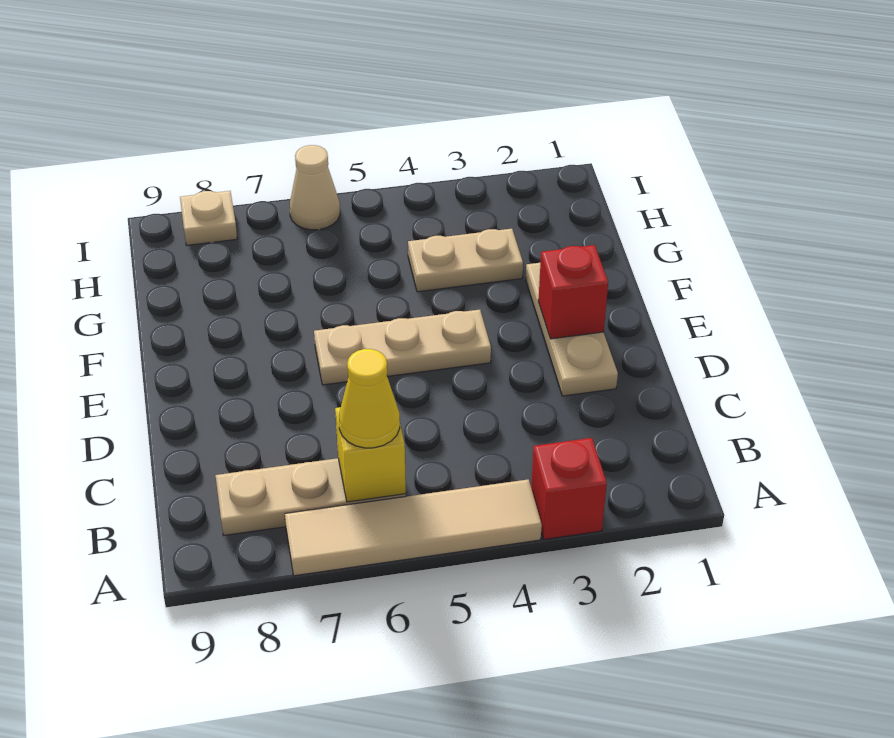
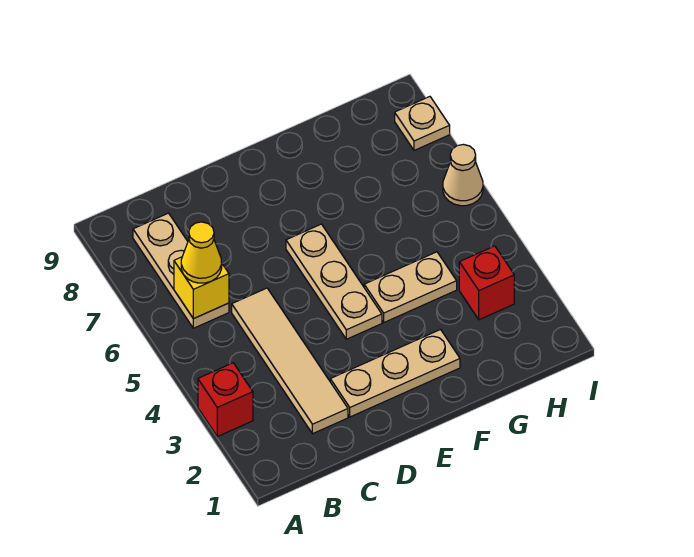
tan 1x4 tile [285,479,542,576] -> tan 1x4 tile moved to [232,288,348,434]
red 1x1 brick [538,245,608,339] -> red 1x1 brick moved to [459,246,514,320]
tan 1x2 plate [408,229,523,292] -> tan 1x2 plate turned to [364,252,457,322]

